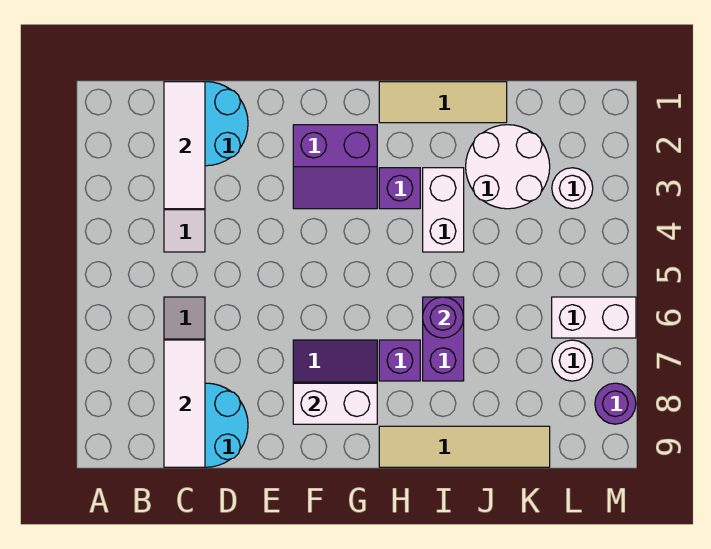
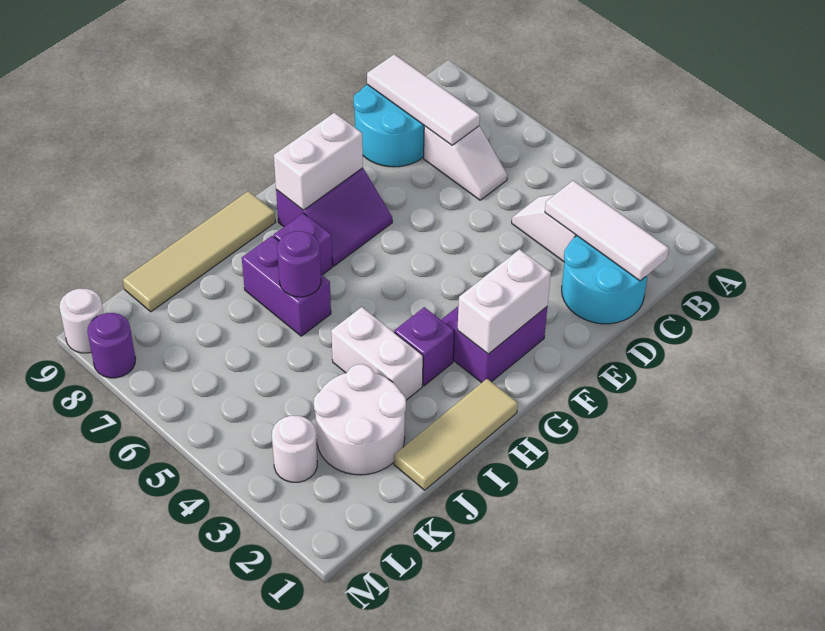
white 1x2 brick [552,297,636,338] -> white 1x2 brick moved to [457,249,551,354]
white 1x1 round brick [552,340,593,381] -> white 1x1 round brick moved to [59,289,104,353]

